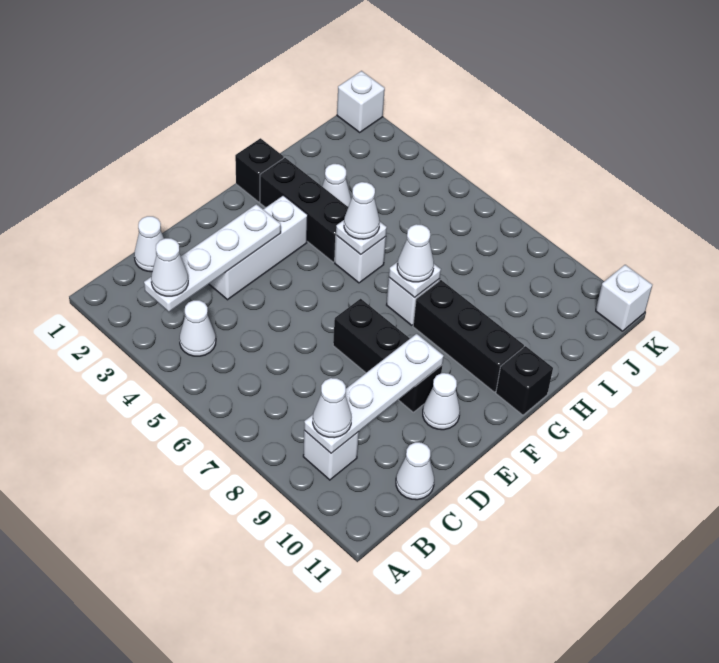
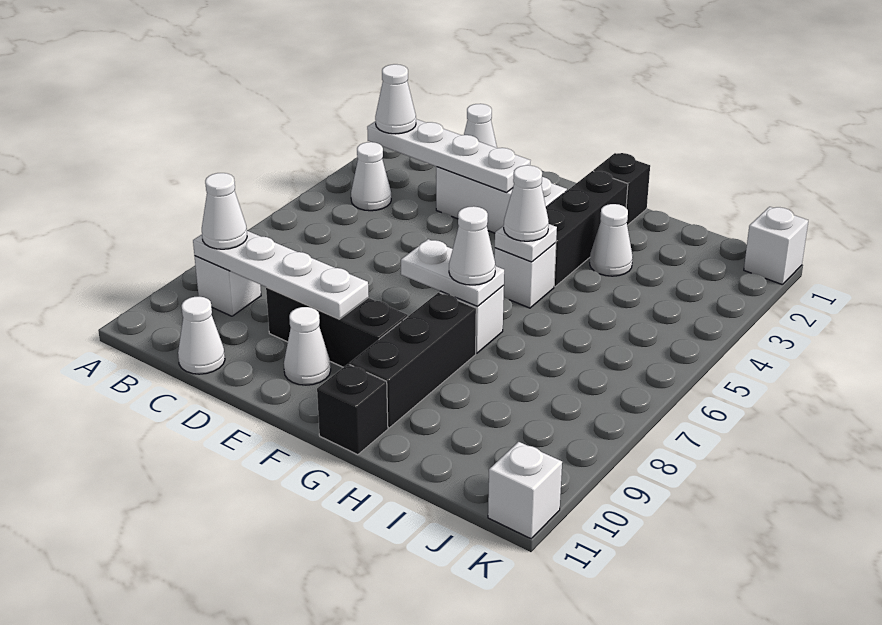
black 1x3 brick [333,299,442,412] -> black 1x3 brick turned to [266,287,408,367]
white 1x1 plate [389,262,441,297] -> white 1x2 plate [401,239,504,306]

